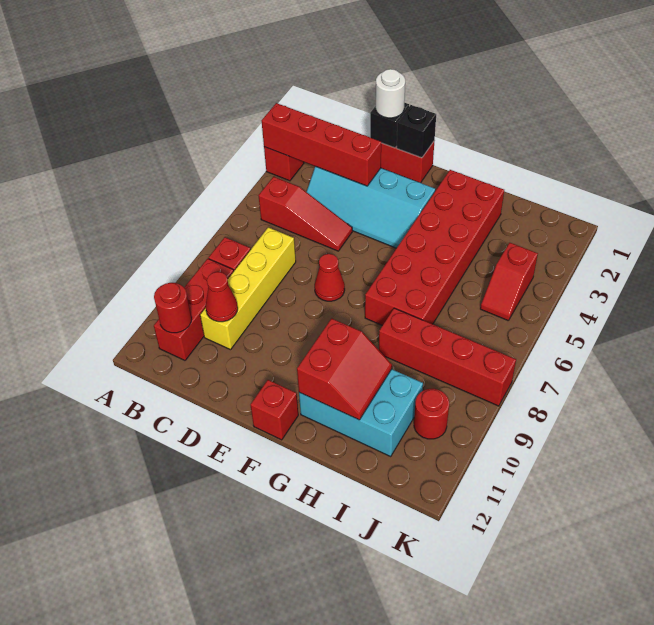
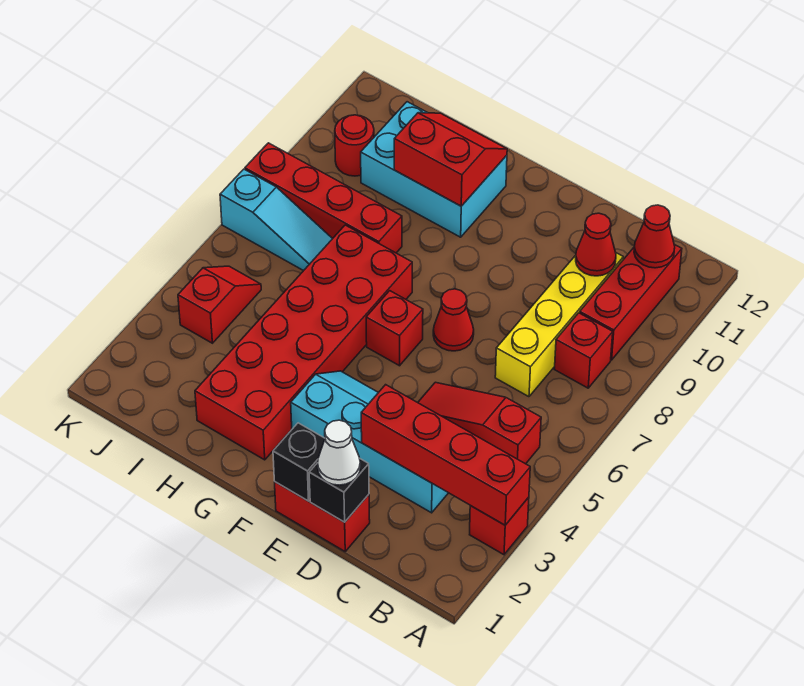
red 1x1 round brick [154,283,192,333] -> red 1x1 cone [634,205,675,268]
white 1x1 round brick [376,69,405,118] -> white 1x1 cone [318,420,360,485]
red 1x1 brick [251,380,298,440] -> red 1x1 brick moved to [366,291,423,366]
red 2x2 slope [297,319,392,420] -> red 2x2 slope turned to [394,113,507,206]
none -> cyan 1x3 slope [220,169,332,271]

